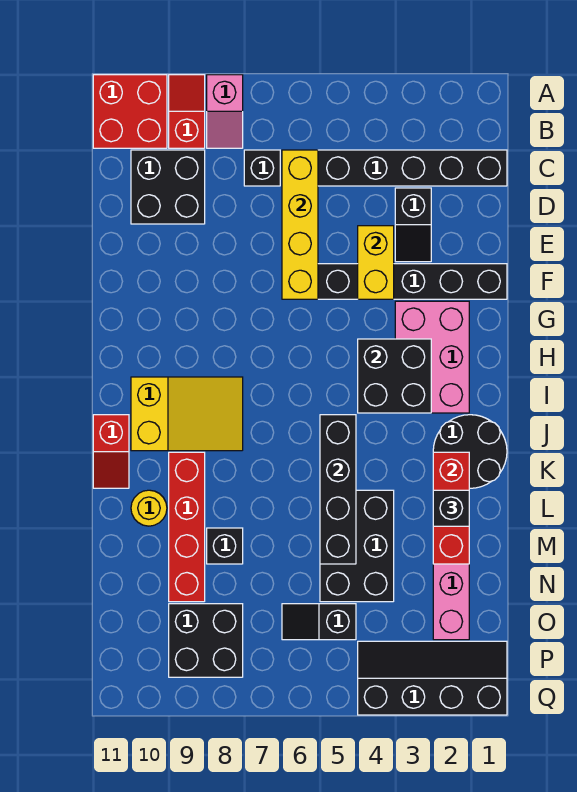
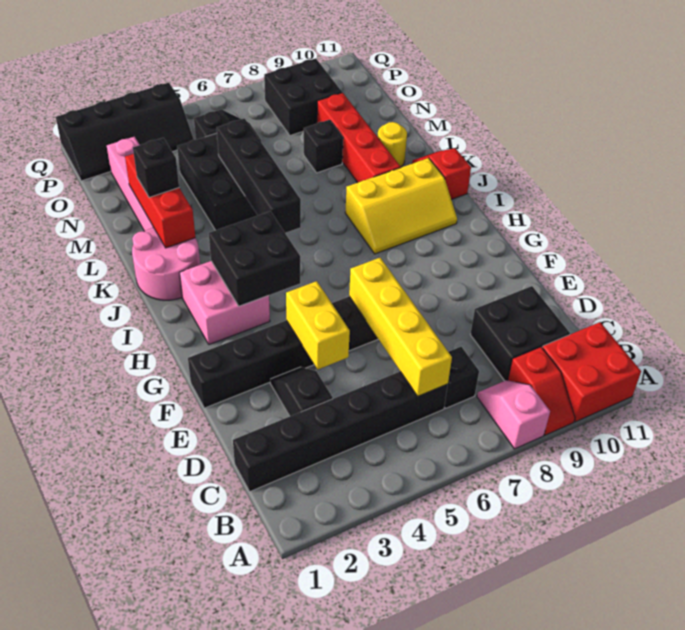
pink 2x3 brick [395,301,469,413] -> pink 2x2 brick [180,261,270,345]
yellow 2x3 slope [131,377,243,451] -> yellow 2x3 slope turned to [345,158,457,254]
black 2x2 round brick [433,415,507,488] -> pink 2x2 round brick [132,227,200,300]

